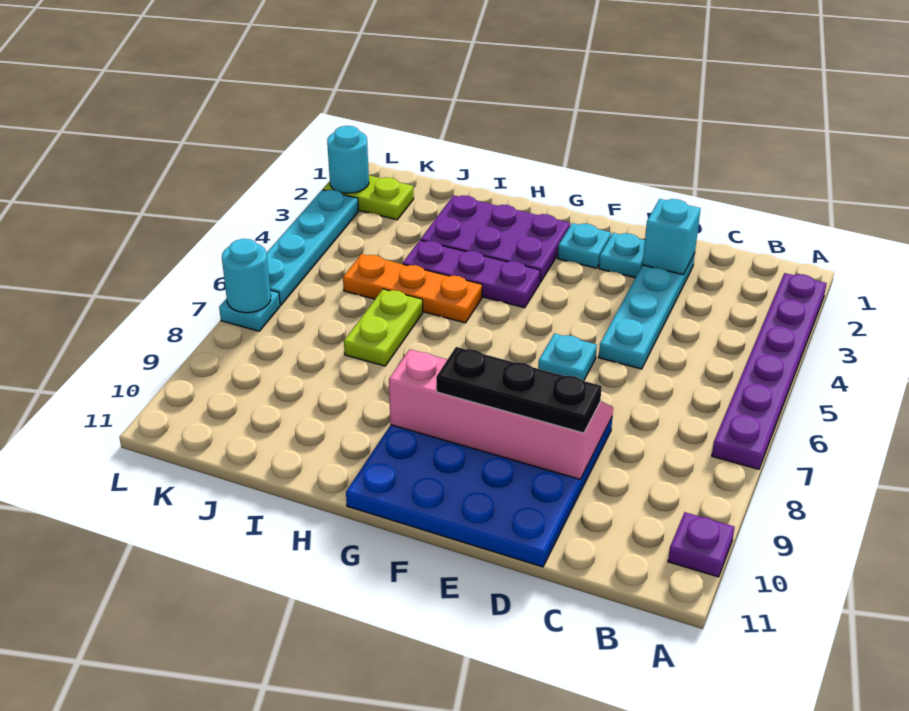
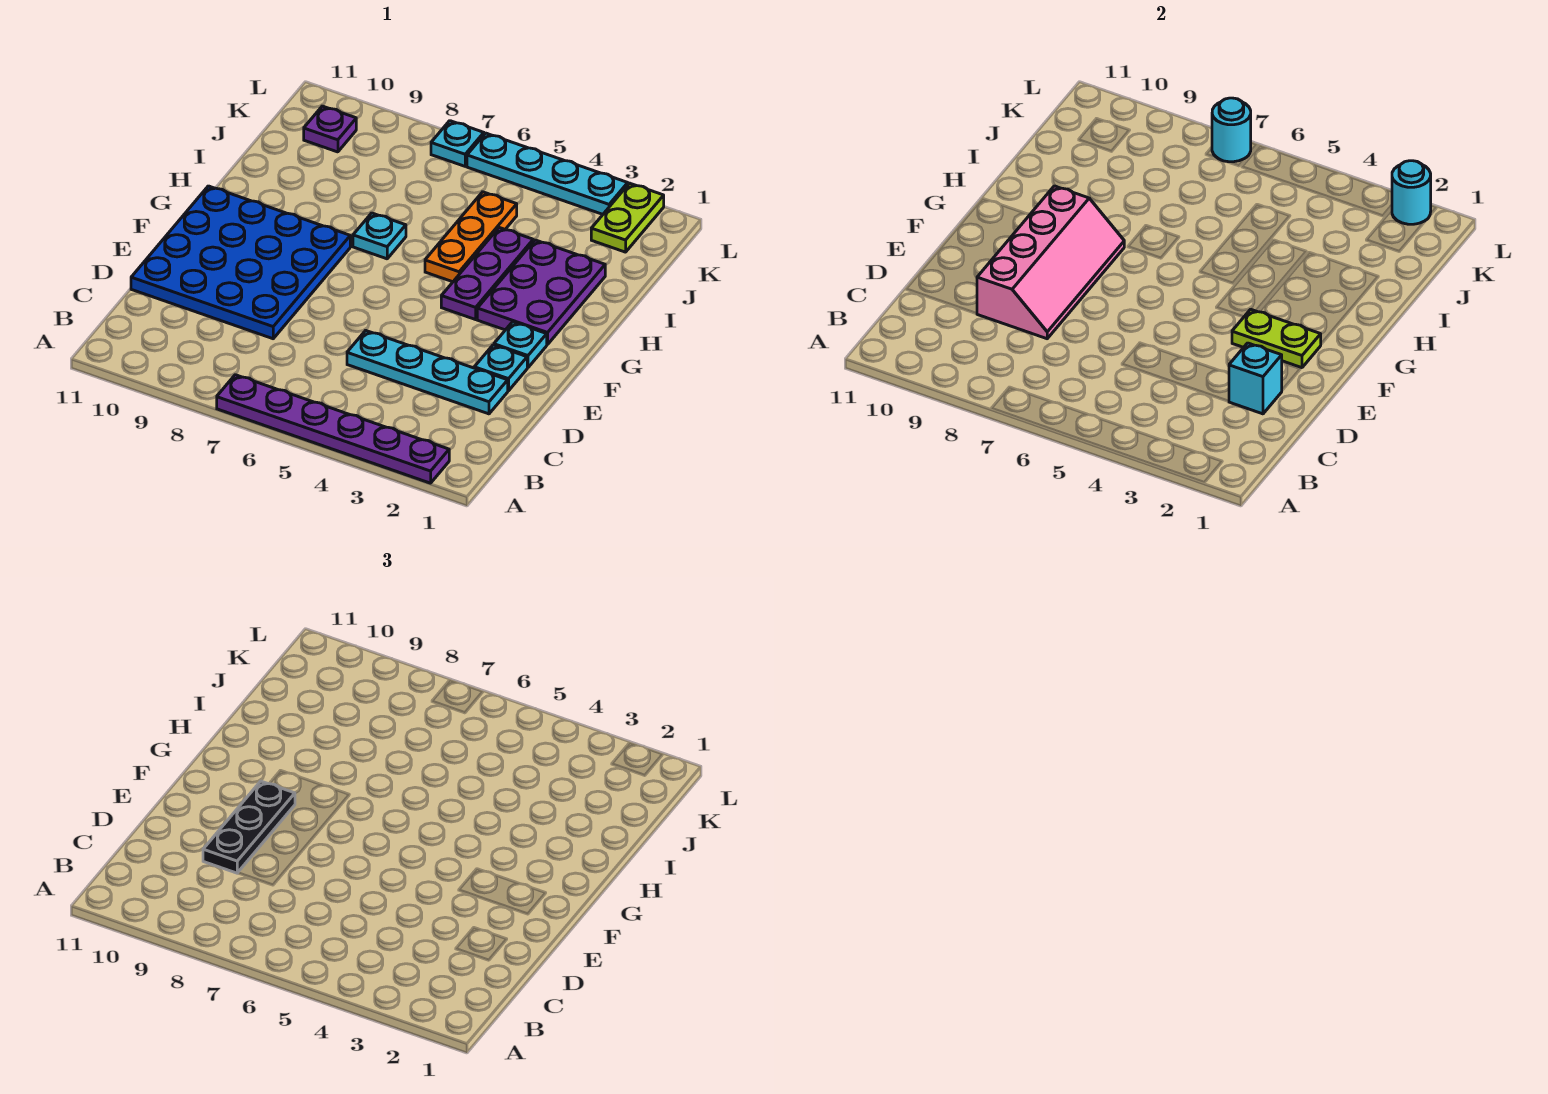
purple 1x1 plate [668,512,735,577] -> purple 1x1 plate moved to [304,106,356,152]
cyan 1x1 plate [538,333,597,381] -> cyan 1x1 plate moved to [353,213,406,259]
lime 1x2 plate [344,289,423,366] -> lime 1x2 plate moved to [1232,309,1321,368]

